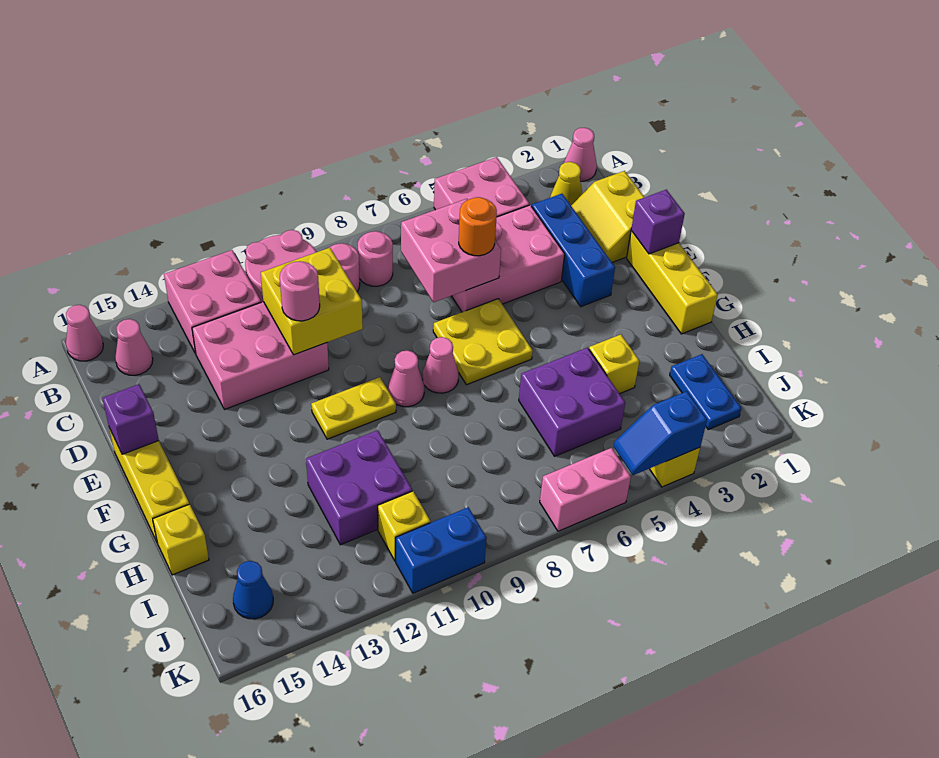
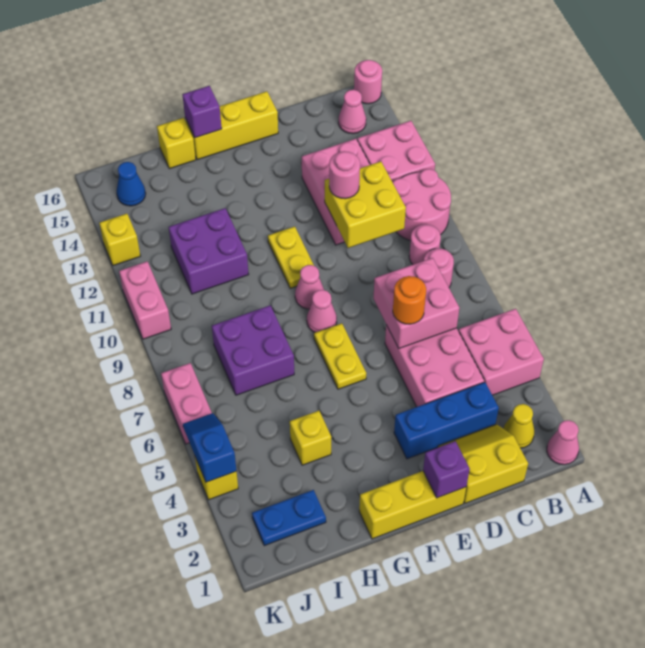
pink 1x1 cone [66,305,103,361] -> pink 1x1 round brick [354,60,382,104]
yellow 2x2 plate [433,299,533,385] -> yellow 1x2 plate [314,323,366,389]
purple 1x1 brick [102,384,159,454] -> purple 1x1 brick moved to [182,86,222,138]
purple 2x2 brick [519,348,625,456] -> purple 2x2 brick moved to [212,305,294,395]
yellow 1x1 brick [378,491,431,561] -> yellow 1x1 brick moved to [99,214,140,266]
blue 1x2 brick [396,507,487,593] -> pink 1x2 brick [119,261,171,339]

